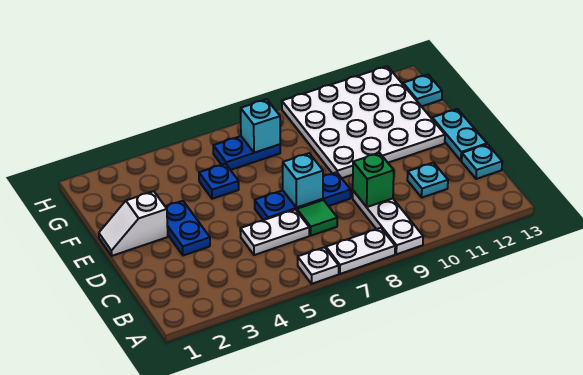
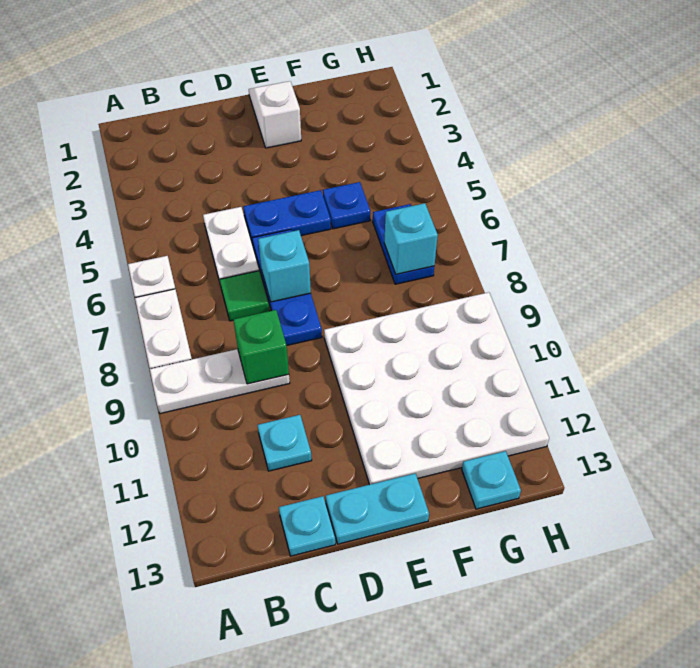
blue 1x2 plate [165,201,210,255] -> blue 1x2 plate moved to [243,190,331,244]

